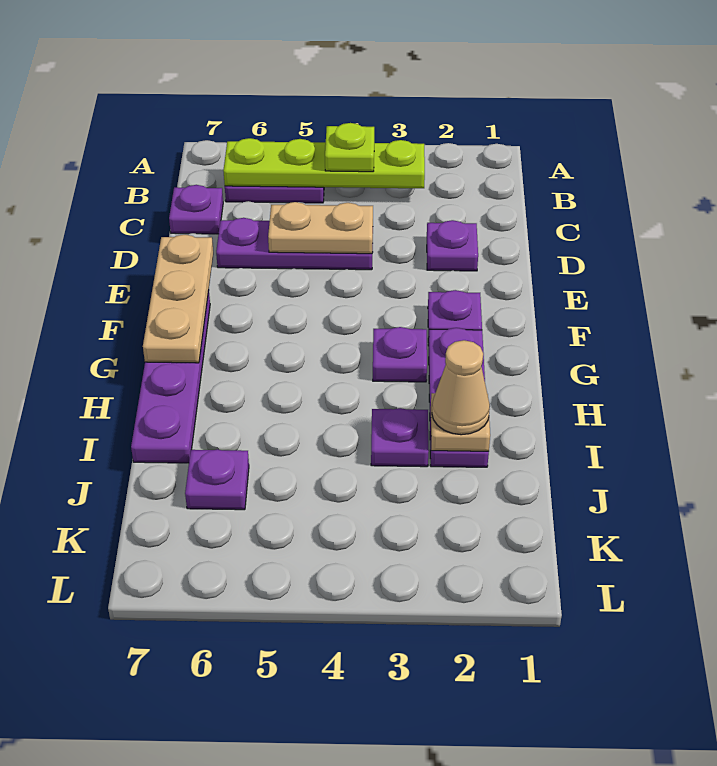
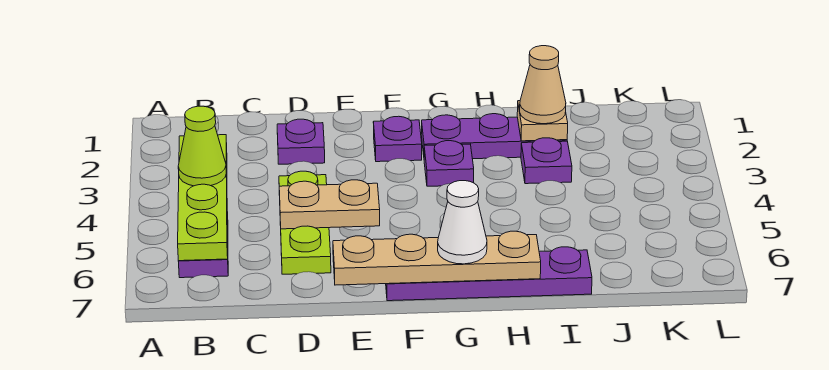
lime 1x1 plate [325,123,374,172] -> lime 1x1 cone [178,106,226,186]
purple 1x1 plate [169,185,223,234] -> none
purple 1x3 plate [216,218,373,270] -> lime 1x3 plate [279,171,331,274]
tan 1x2 plate [268,202,373,254] -> tan 1x2 plate turned to [279,180,380,229]
tan 1x3 plate [143,235,213,363] -> tan 1x4 plate [333,231,541,285]
none -> white 1x1 cone [438,181,487,264]
purple 1x1 plate [185,449,249,510] -> none

